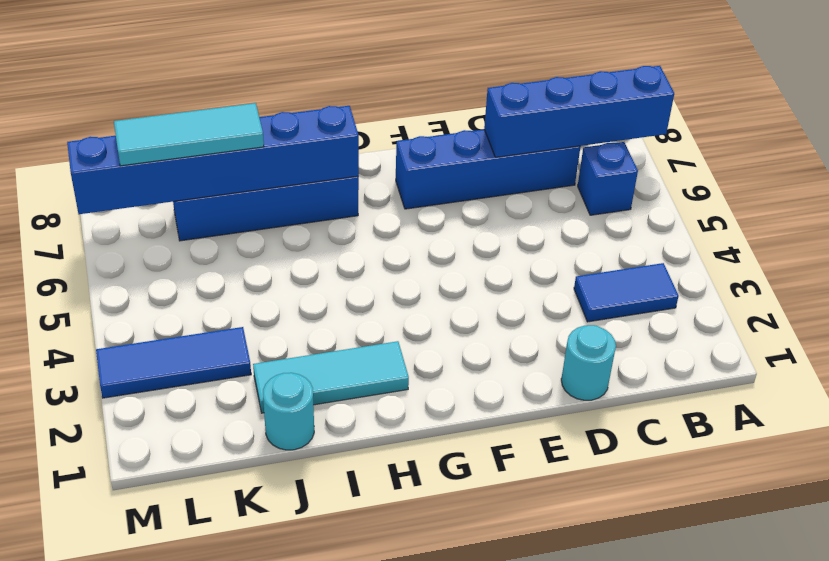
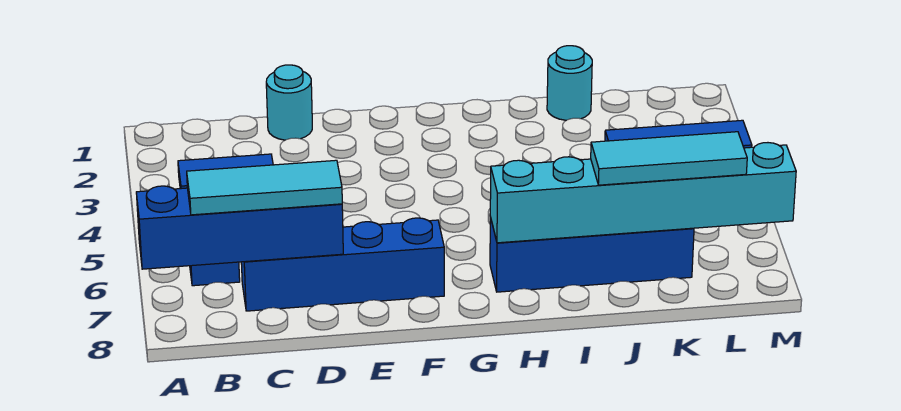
cyan 1x3 tile [253,341,409,413] -> cyan 1x3 tile moved to [187,160,342,215]
blue 1x6 brick [67,106,359,214] -> cyan 1x6 brick [490,143,796,243]

